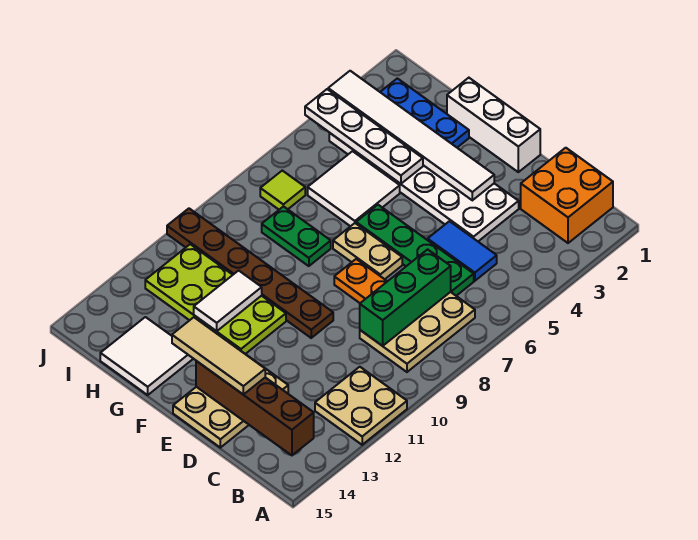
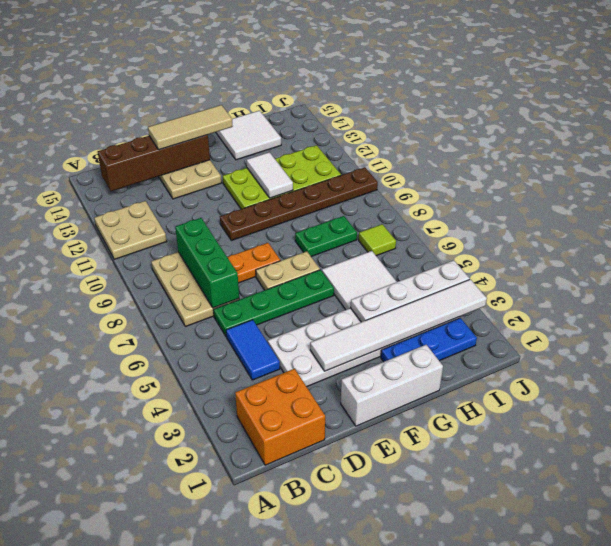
blue 1x2 tile [428,221,497,281] -> blue 1x2 tile turned to [226,320,280,380]

